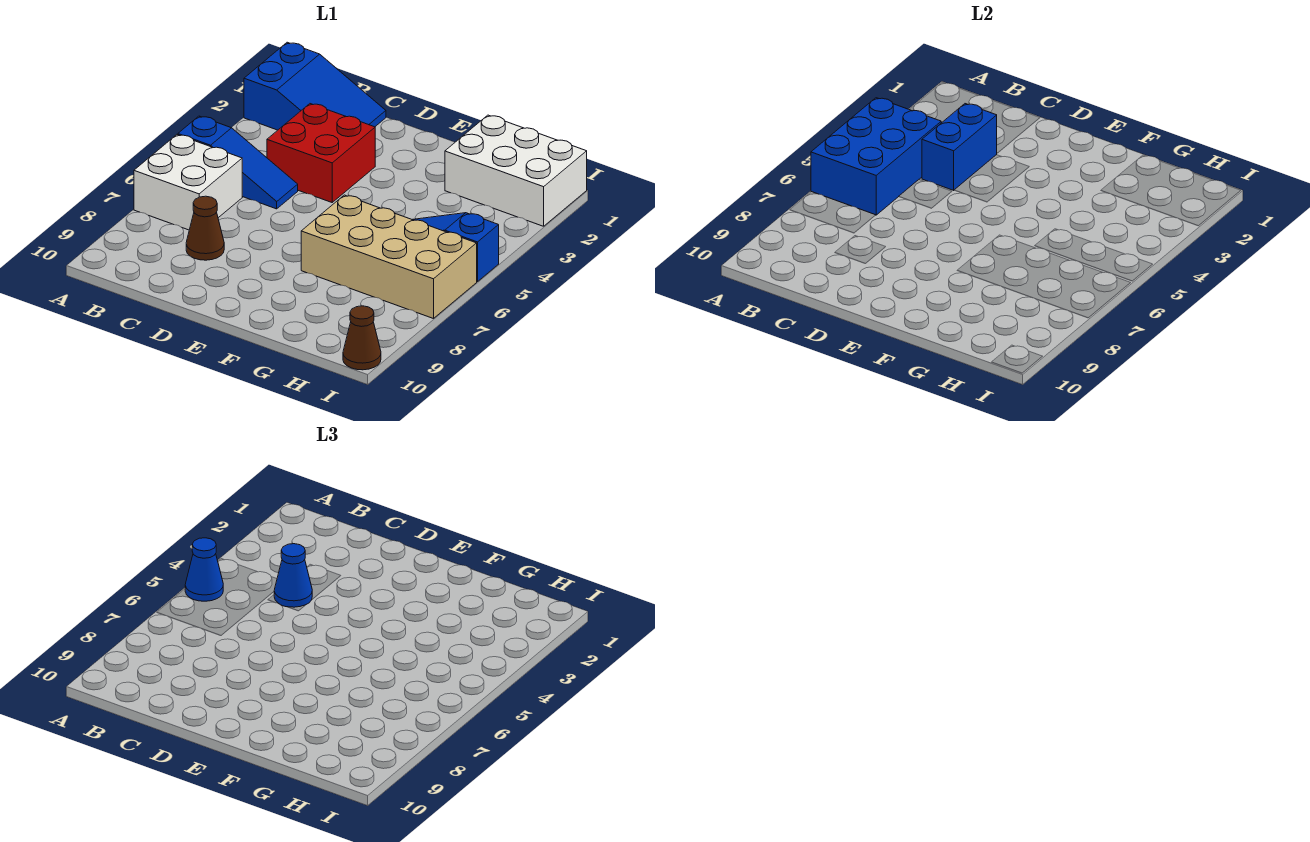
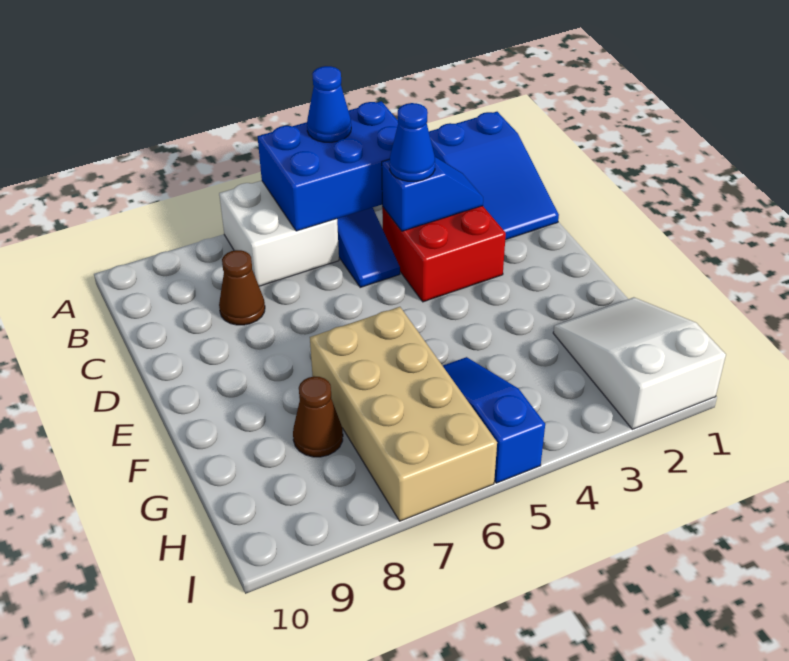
blue 1x2 brick [922,104,997,190] -> blue 1x2 slope [382,157,483,231]
white 2x3 brick [445,115,587,226] -> white 2x3 slope [553,297,726,429]
brown 1x1 cone [343,306,381,370] -> brown 1x1 cone moved to [293,377,343,457]

